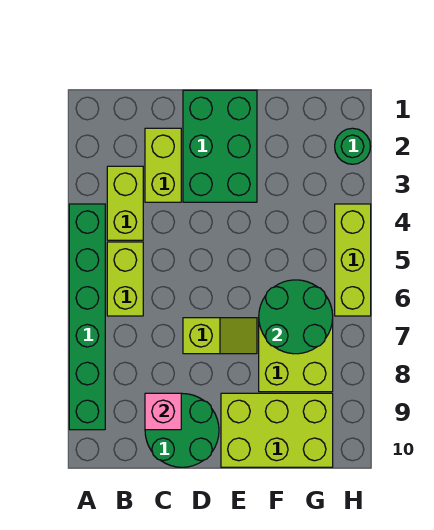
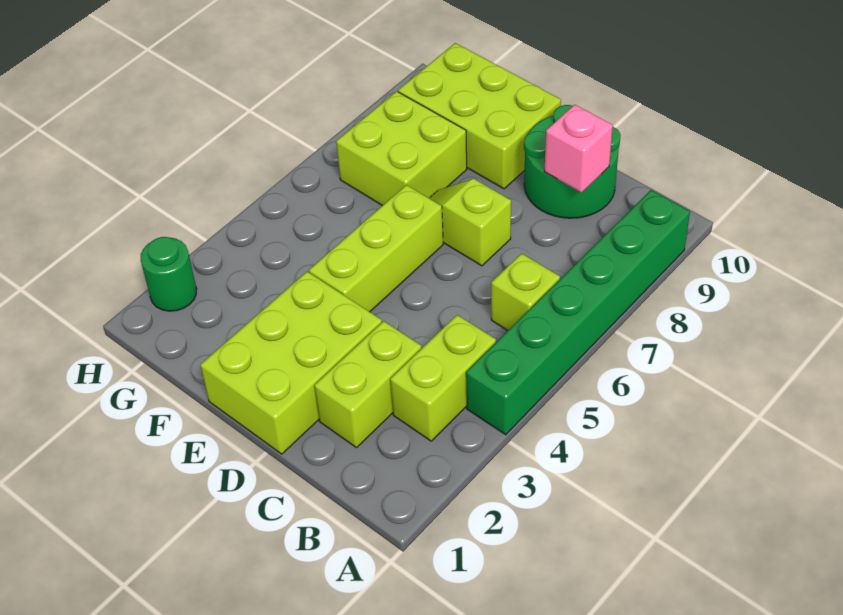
lime 1x2 brick [107,242,143,316] -> lime 1x1 brick [491,254,560,330]
green 2x3 brick [183,90,257,202] -> lime 2x3 brick [200,272,382,454]
green 2x2 round brick [259,280,333,354] -> none
lime 1x3 brick [335,204,371,316] -> lime 1x3 brick moved to [309,185,443,312]

